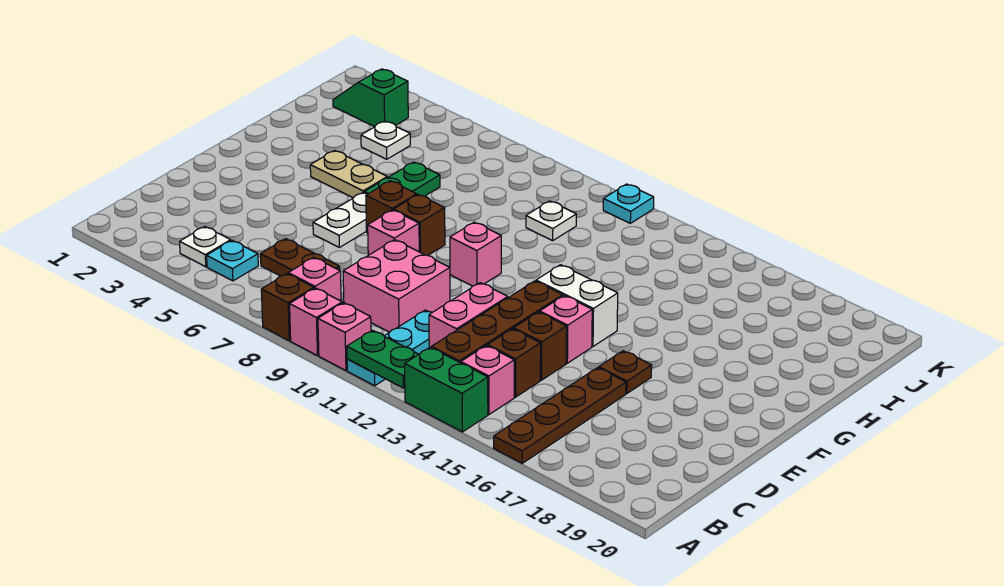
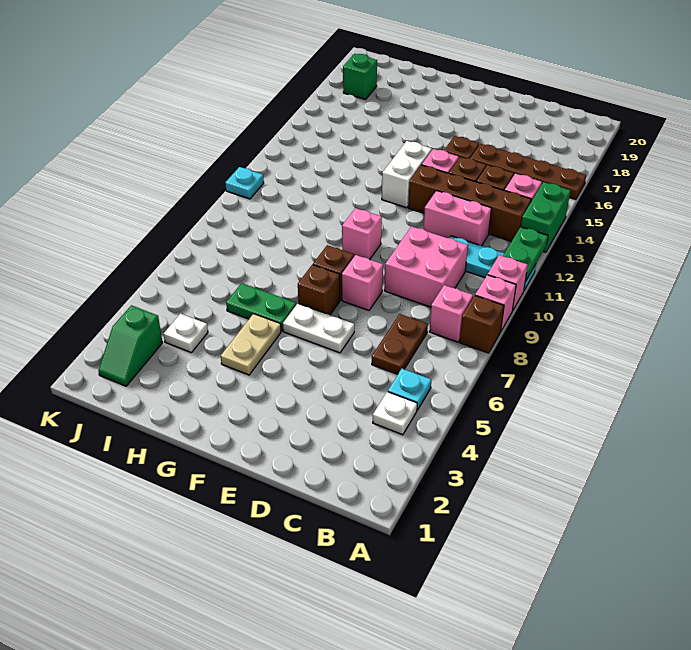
white 1x1 plate [526,201,576,241] -> none
none -> green 1x1 brick [343,54,377,99]

